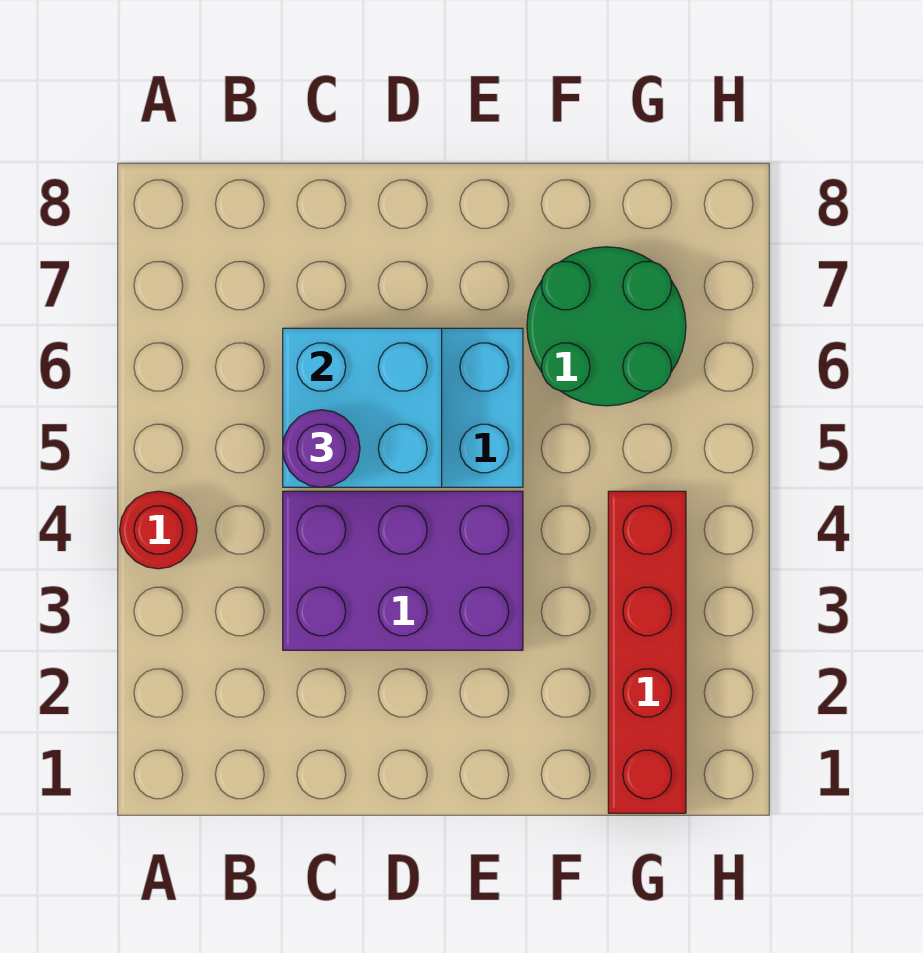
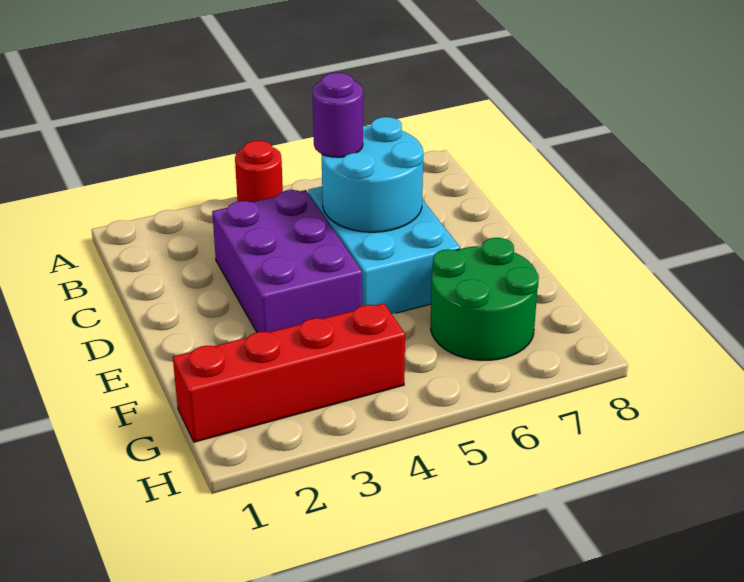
cyan 2x2 brick [283,328,442,487] -> cyan 2x2 round brick [321,117,423,232]

